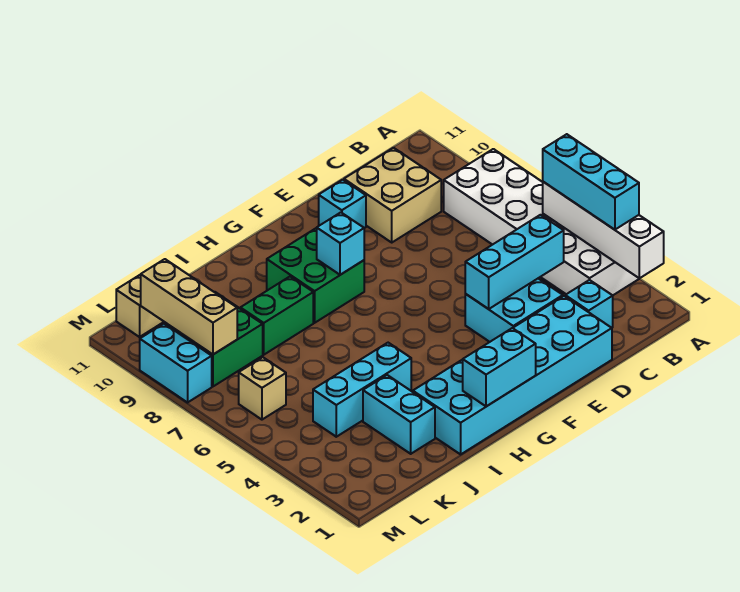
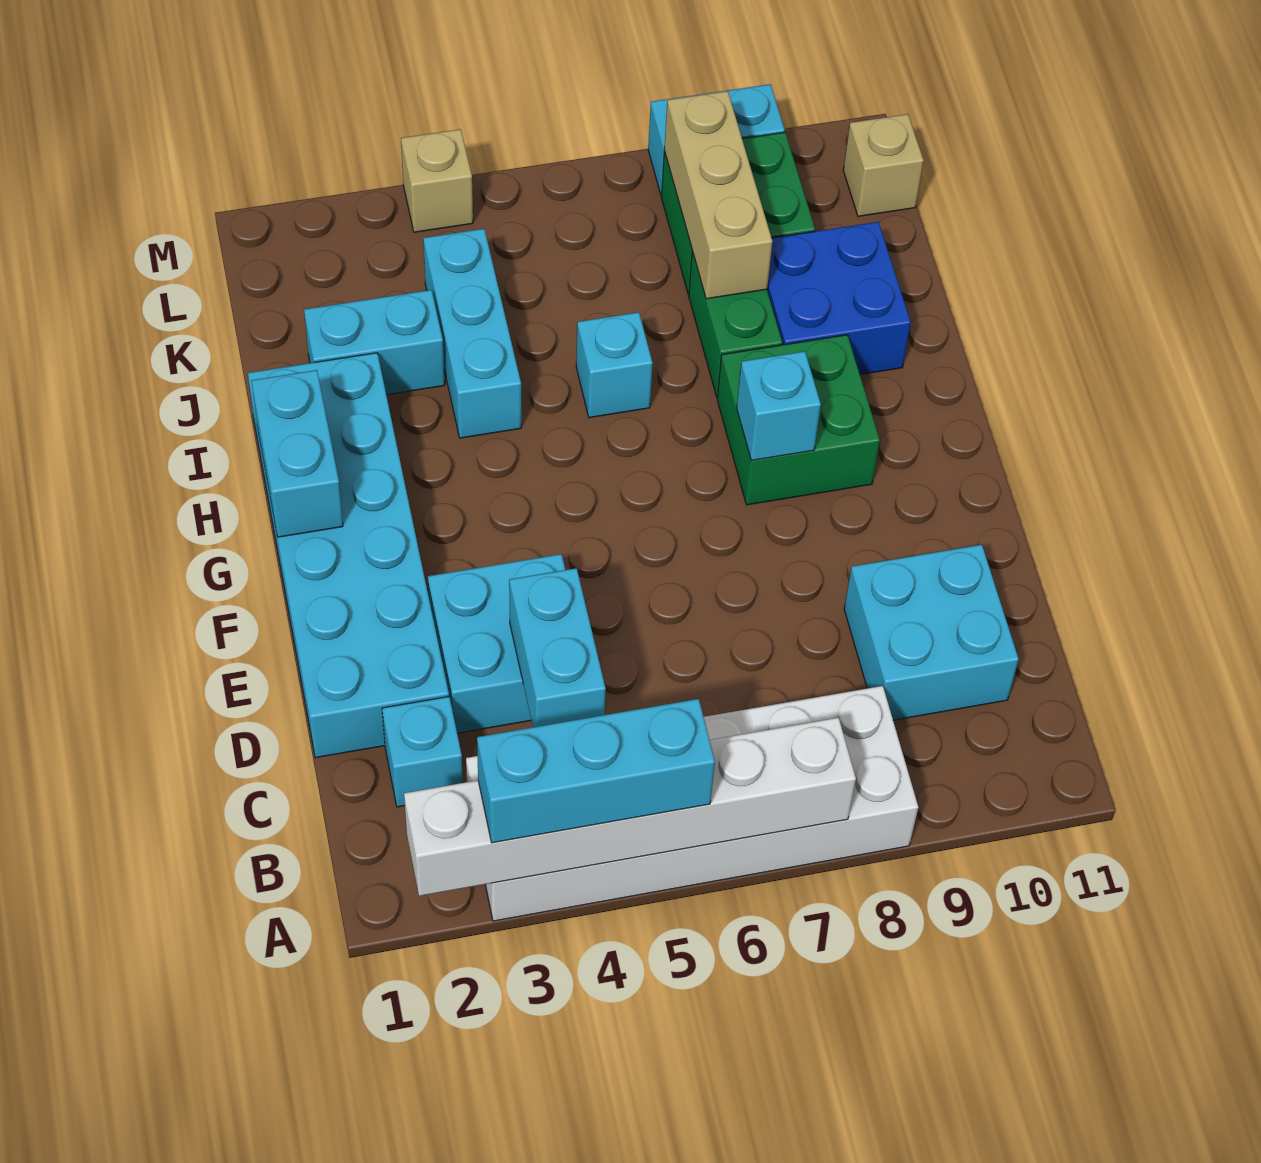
white 1x4 brick [543,182,664,278] -> white 1x6 brick [404,718,856,896]
cyan 1x3 brick [465,215,564,309] -> cyan 1x2 brick [509,568,606,727]
tan 2x2 brick [344,148,441,242] -> cyan 2x2 brick [844,545,1019,720]
cyan 1x1 brick [319,180,366,228] -> cyan 1x1 brick moved to [576,312,653,418]
none -> blue 2x2 brick [767,222,911,375]
tan 1x1 brick [239,357,286,420] -> tan 1x1 brick moved to [401,129,473,232]
tan 1x3 brick [141,259,237,354] -> tan 1x3 brick turned to [664,91,772,299]

